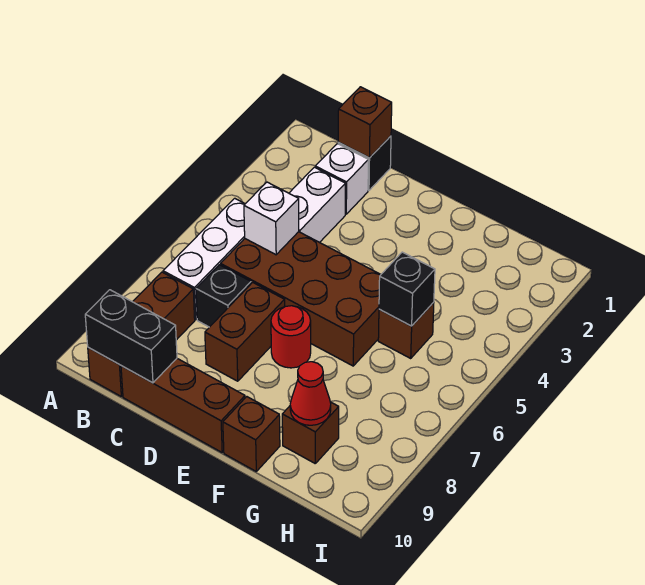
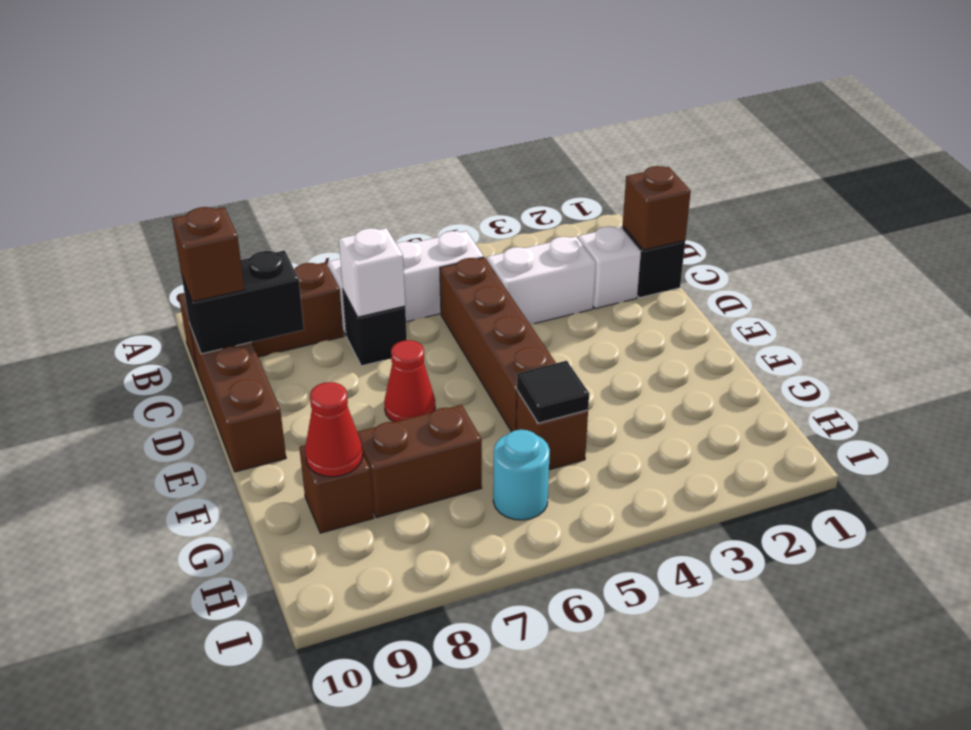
black 1x2 brick [85,290,177,383] -> black 1x2 brick turned to [181,250,304,354]
brown 2x4 brick [221,232,381,366] -> brown 1x4 brick [440,257,556,432]
white 1x1 brick [244,182,299,255] -> white 1x1 brick moved to [339,228,405,317]
brown 1x2 brick [205,282,285,381] -> brown 1x2 brick moved to [357,405,482,518]
red 1x1 round brick [271,306,311,368] -> red 1x1 cone [384,340,435,422]
brown 1x1 brick [223,397,280,471] -> brown 1x1 brick moved to [172,207,245,302]
black 1x1 brick [379,252,435,326] -> black 1x1 tile [517,361,589,423]
none -> cyan 1x1 round brick [493,430,550,520]

